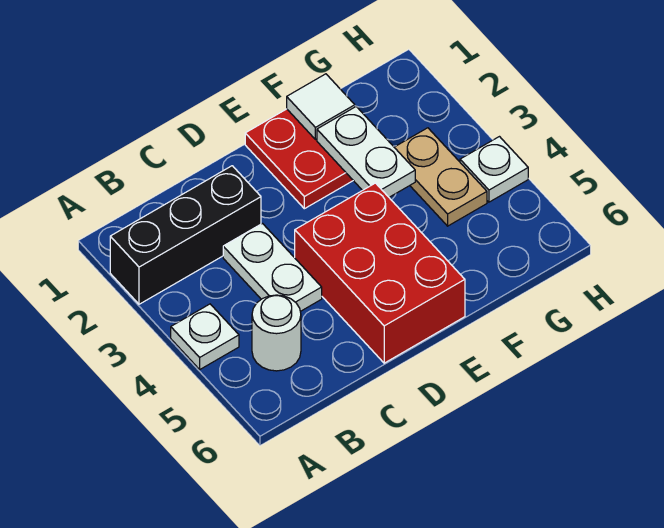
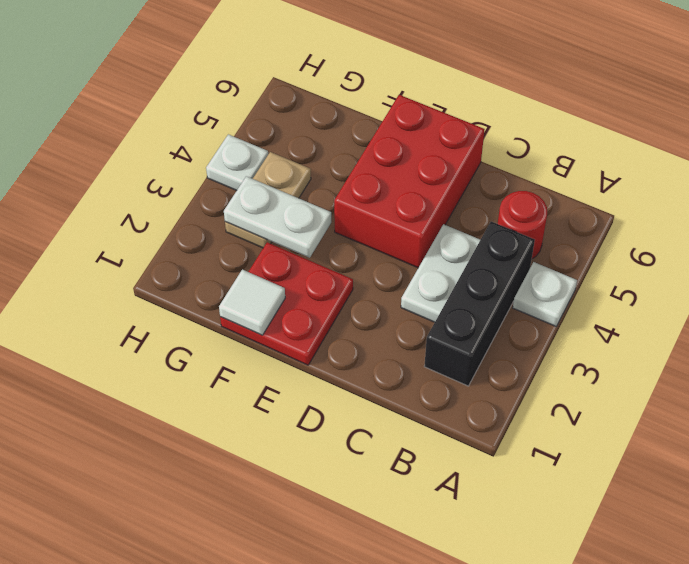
black 1x3 brick [110,166,261,304] -> black 1x3 brick turned to [424,221,535,386]
white 1x1 round brick [252,295,301,371] -> red 1x1 round brick [498,191,547,259]
white 1x2 plate [317,107,415,197] -> white 1x2 plate turned to [224,176,331,258]

